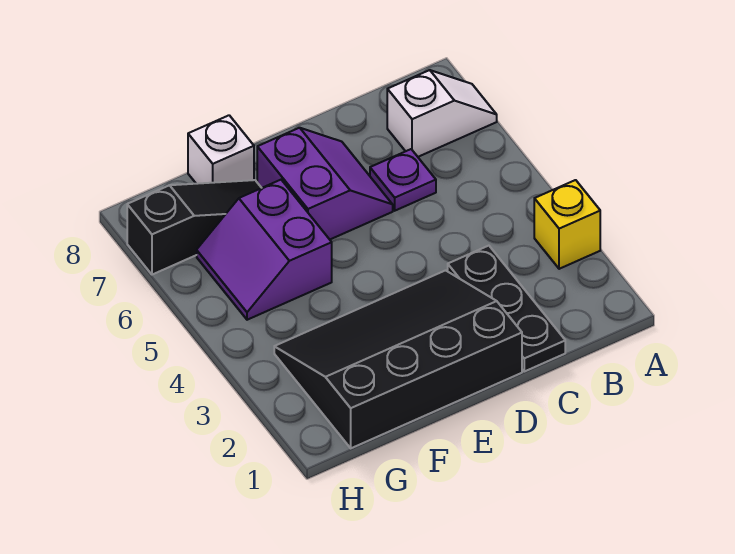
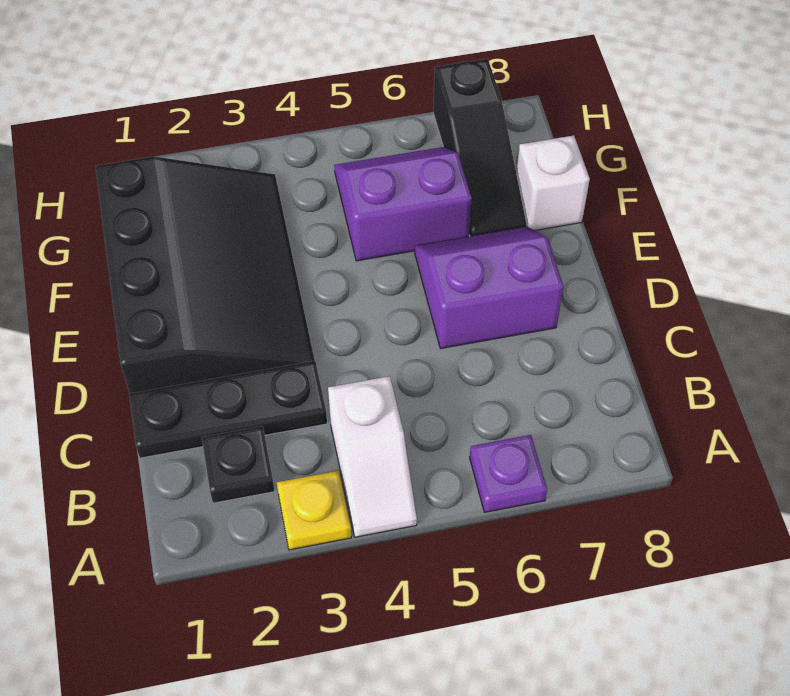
yellow 1x1 brick [534,180,600,269] -> yellow 1x1 plate [277,471,351,550]
white 1x2 slope [387,70,497,157] -> white 1x2 slope moved to [328,376,417,537]
none -> black 1x1 plate [202,426,275,503]
purple 1x1 plate [370,149,436,211] -> purple 1x1 plate moved to [470,435,547,512]
purple 2x2 slope [257,128,393,239] -> purple 2x2 slope turned to [415,227,564,349]

